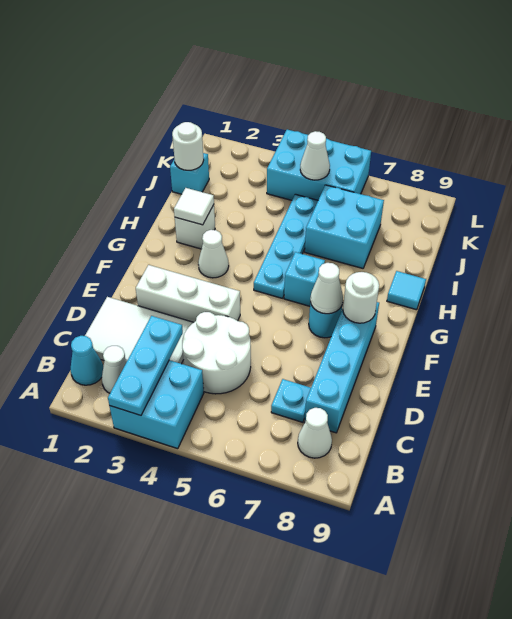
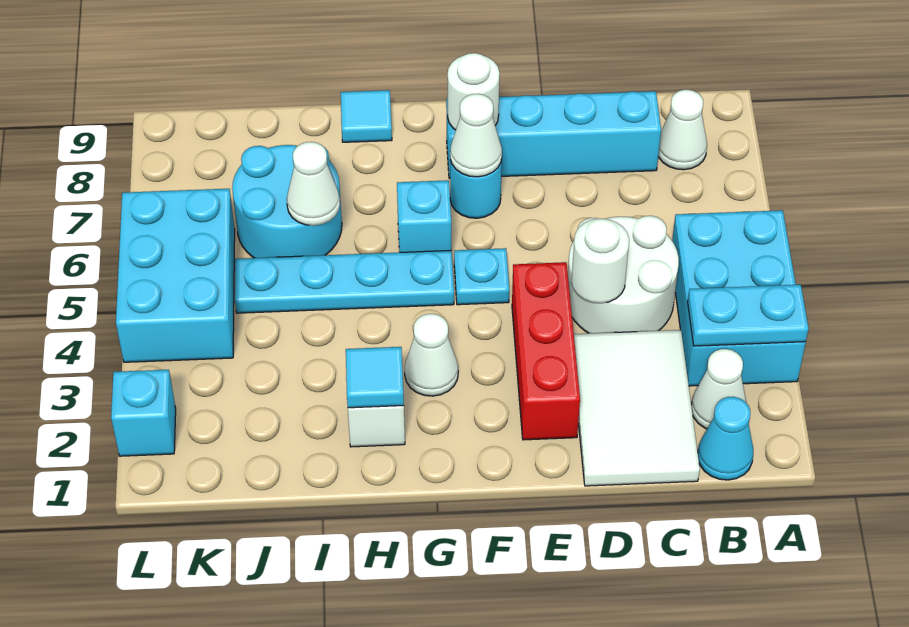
cyan 2x2 brick [110,360,204,449] -> cyan 2x3 brick [672,210,806,386]
cyan 1x3 plate [108,316,183,415] -> cyan 1x2 plate [688,285,809,346]
cyan 1x1 plate [271,379,311,422] -> cyan 1x1 plate moved to [454,248,509,305]
white 1x3 brick [136,265,240,322] -> red 1x3 brick [512,262,580,440]
white 1x1 tile [174,188,214,225] -> cyan 1x1 tile [346,347,404,408]
cyan 2x2 brick [305,185,384,268] -> cyan 2x2 round brick [232,145,342,258]
cyan 1x1 brick [170,153,209,194] -> cyan 1x1 brick moved to [111,370,176,456]
white 1x1 round brick [172,122,204,170] -> white 1x1 round brick moved to [571,219,629,303]
white 1x1 cone [300,131,330,180] -> white 1x1 cone moved to [287,142,340,226]

